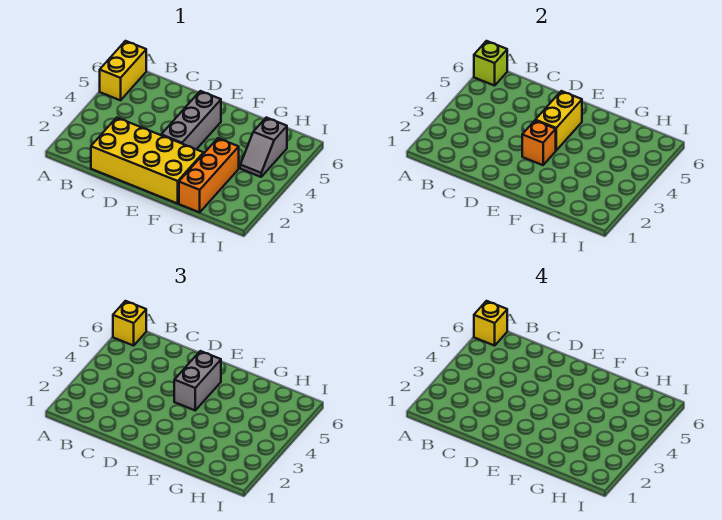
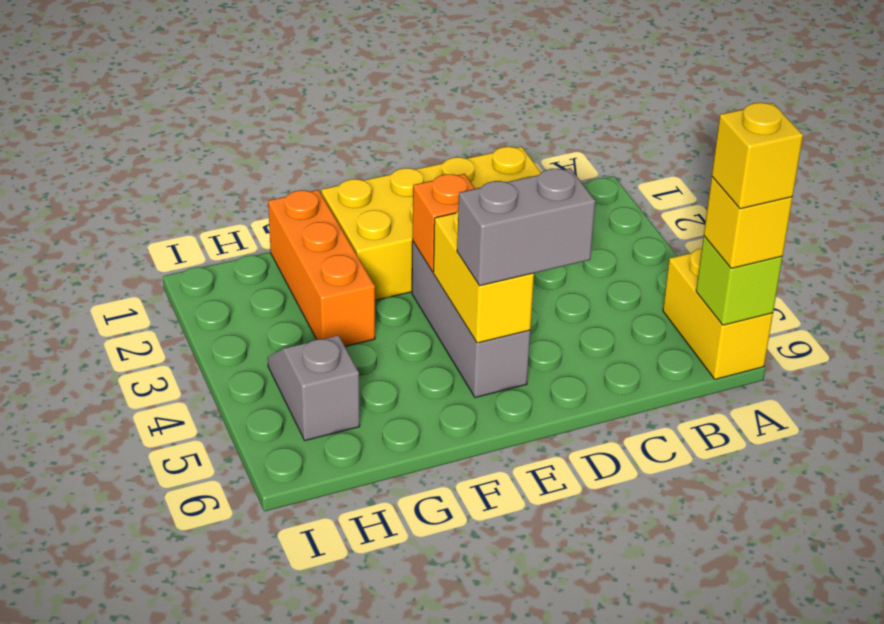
grey 1x2 brick [174,351,221,410] -> grey 1x2 brick turned to [457,168,595,286]

